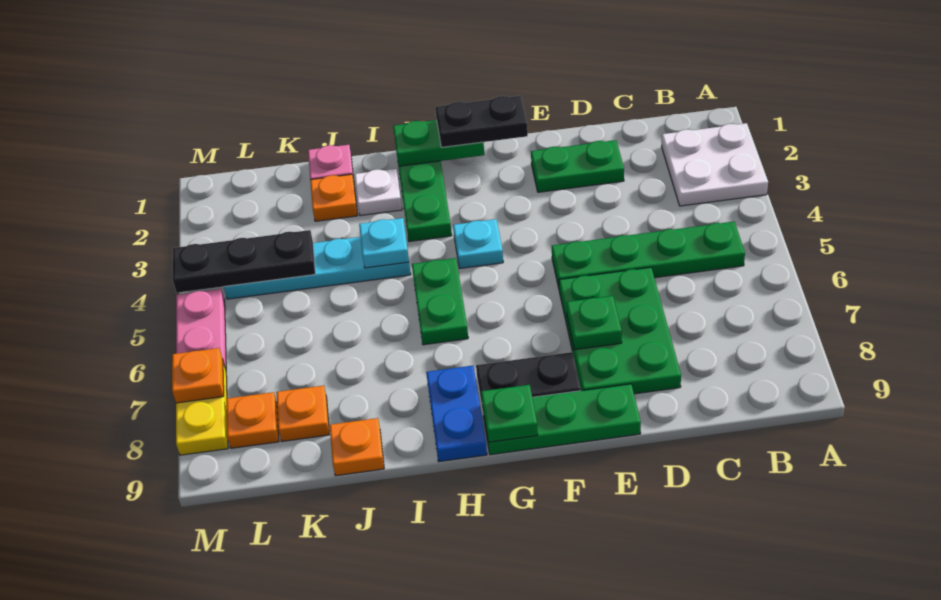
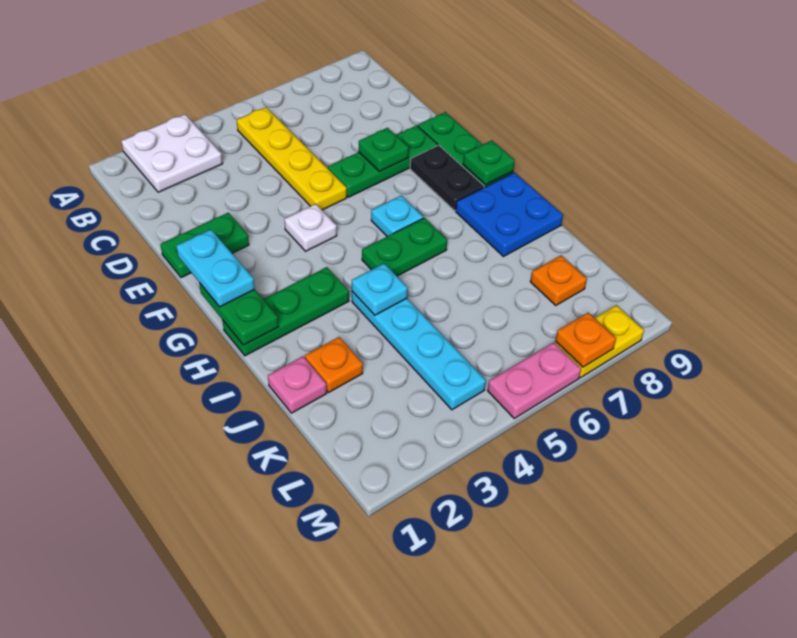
green 1x4 plate [552,222,745,288] -> yellow 1x4 plate [237,107,347,210]
green 1x2 plate [531,140,624,192] -> green 1x2 plate turned to [160,213,249,278]
green 2x3 plate [559,267,681,394] -> green 1x3 plate [328,125,438,197]
black 1x2 plate [435,96,528,147] -> cyan 1x2 plate [176,229,255,307]
cyan 1x1 plate [453,219,503,268] -> cyan 1x1 plate moved to [371,196,423,236]
blue 1x2 plate [426,366,487,462] -> blue 2x2 plate [456,172,563,257]
white 1x1 plate [355,169,402,216] -> white 1x1 plate moved to [284,204,337,251]
orange 1x1 plate [330,418,384,476] -> none
black 1x3 plate [173,230,315,293] -> none
orange 1x1 plate [226,392,279,448] -> none

